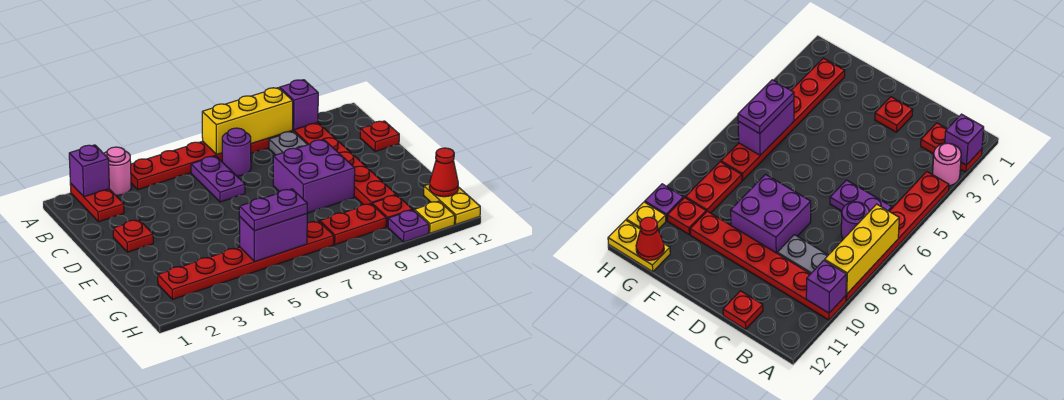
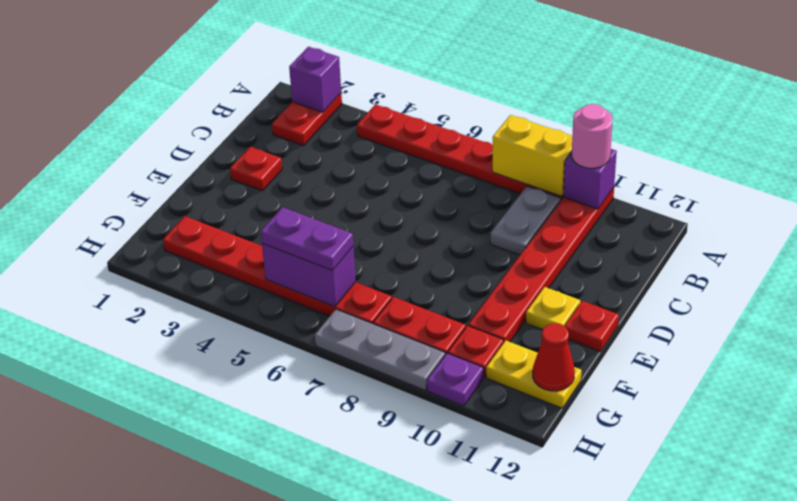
pink 1x1 round brick [104,147,131,195] -> pink 1x1 round brick moved to [572,104,612,168]
yellow 1x3 brick [202,88,293,154] -> yellow 1x2 brick [492,115,572,196]
purple 1x2 plate [191,156,245,202] -> none
purple 1x1 round brick [222,128,251,176] -> none
red 1x1 plate [360,121,399,152] -> red 1x1 plate moved to [565,301,619,352]
purple 2x2 brick [273,140,355,213] -> none
yellow 1x2 plate [424,184,480,224] -> yellow 1x2 plate turned to [486,340,581,408]
none -> grey 1x3 plate [315,309,445,390]
yellow 1x1 plate [414,201,455,233] -> yellow 1x1 plate moved to [526,287,580,330]

